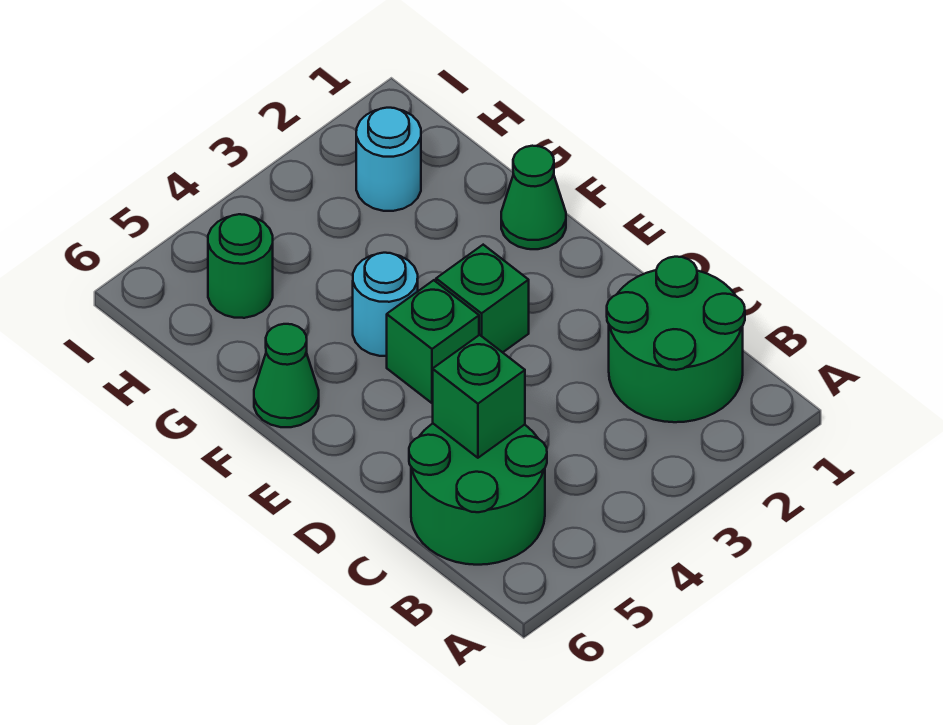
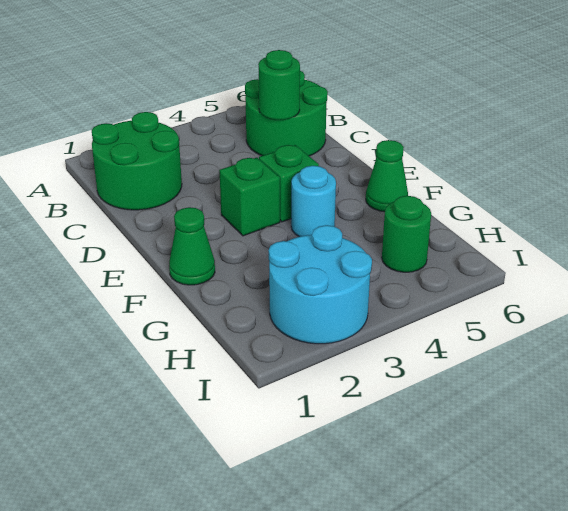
green 1x1 brick [433,335,525,458] -> green 1x1 round brick [258,50,300,120]
cyan 1x1 round brick [356,108,421,211] -> cyan 2x2 round brick [269,225,372,344]

